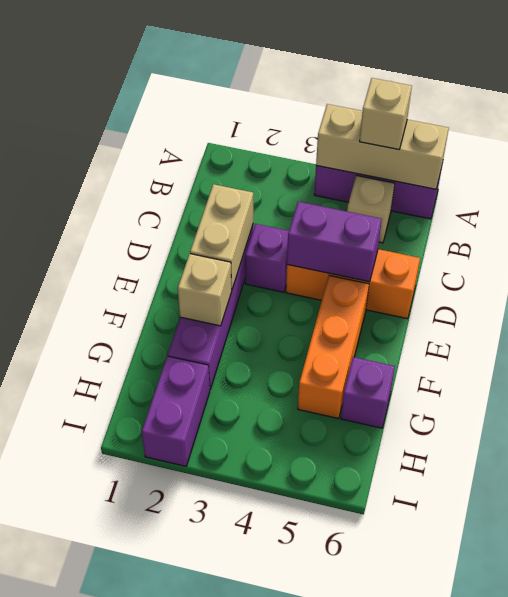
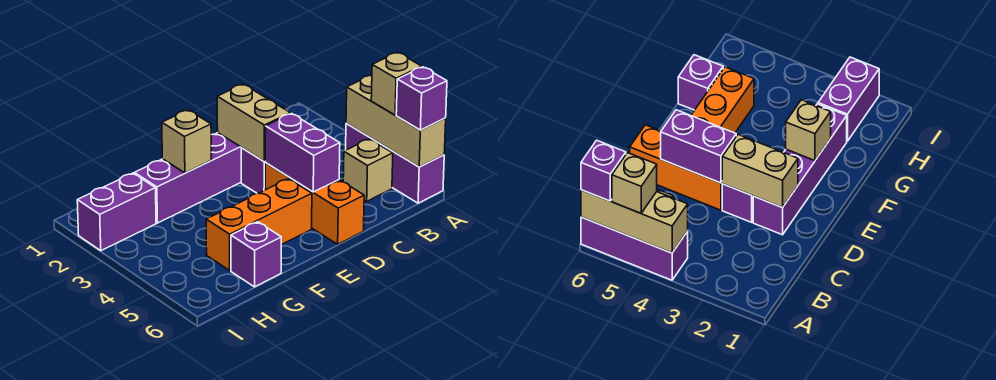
none -> purple 1x1 brick [396,67,447,130]
tan 1x2 brick [190,184,253,289] -> tan 1x2 brick turned to [217,84,290,161]

